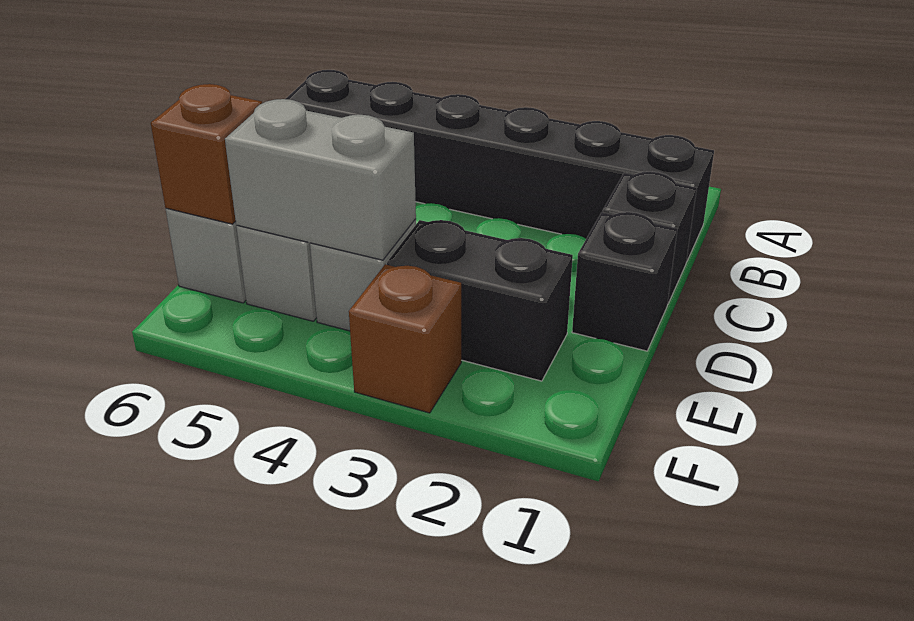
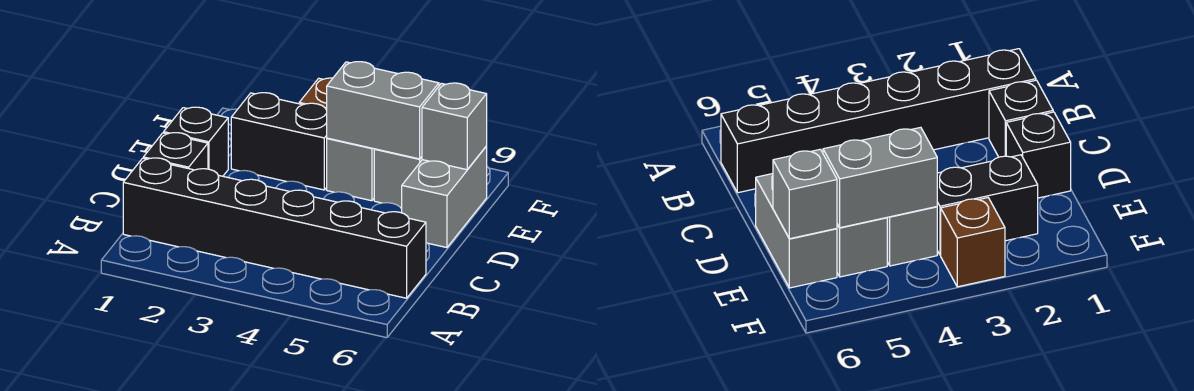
brown 1x1 brick [151,84,262,224] -> grey 1x1 brick [422,83,487,170]

